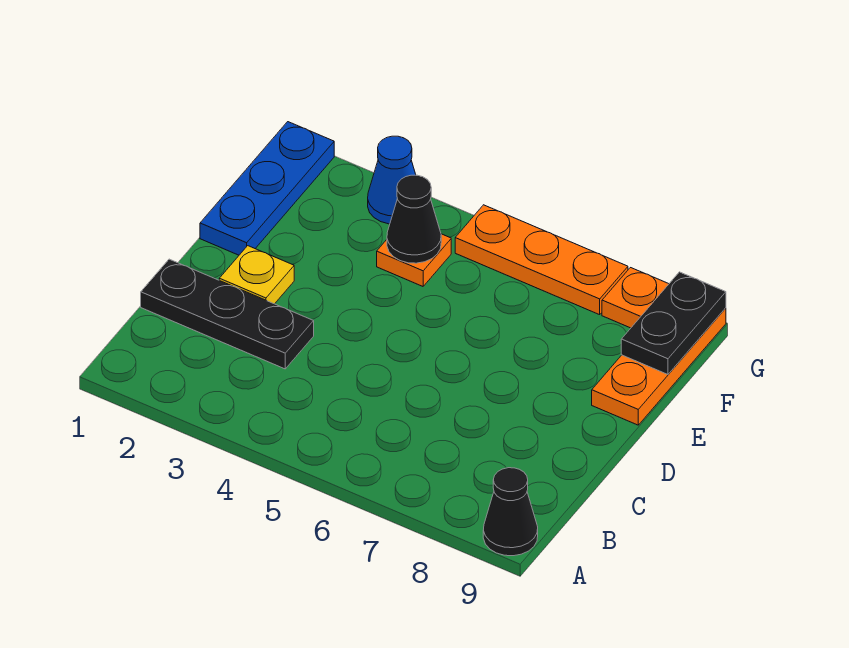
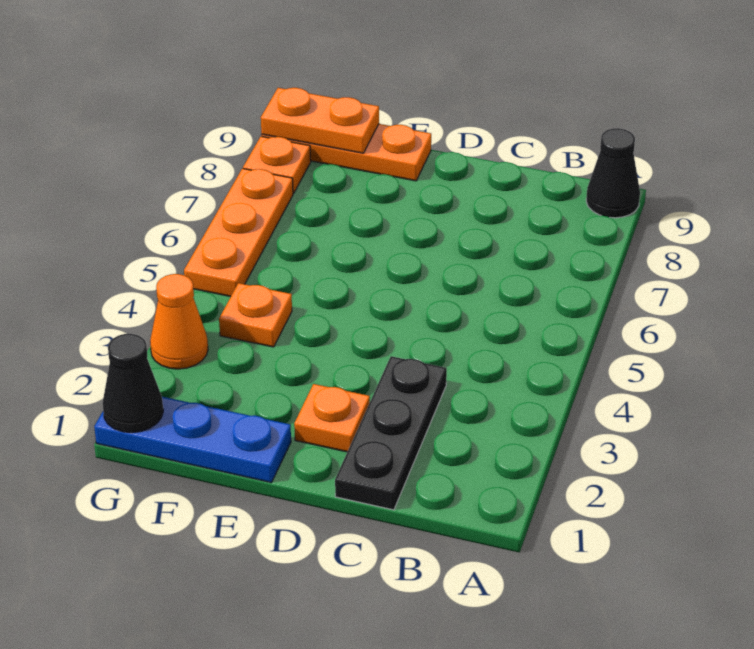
yellow 1x1 plate [219,246,294,304] -> orange 1x1 plate [294,384,370,452]
black 1x1 cone [387,175,441,263] -> black 1x1 cone moved to [103,334,163,433]
black 1x2 plate [621,272,726,374] -> orange 1x2 plate [261,88,379,153]
blue 1x1 cone [368,136,416,224] -> orange 1x1 cone [150,274,208,369]

